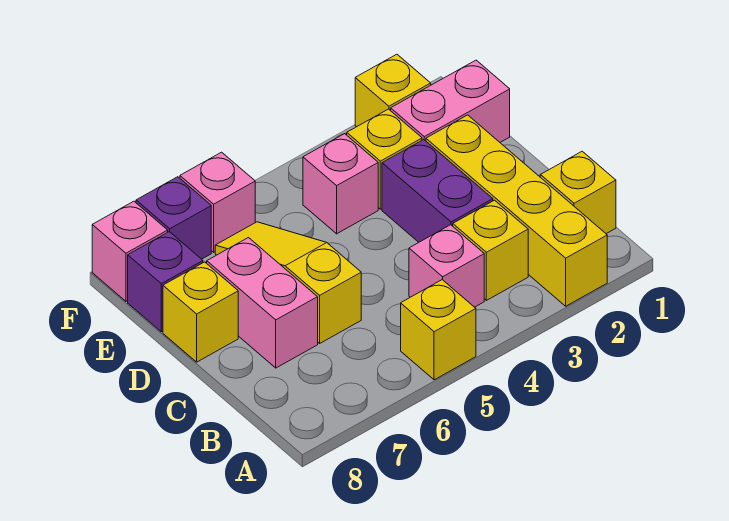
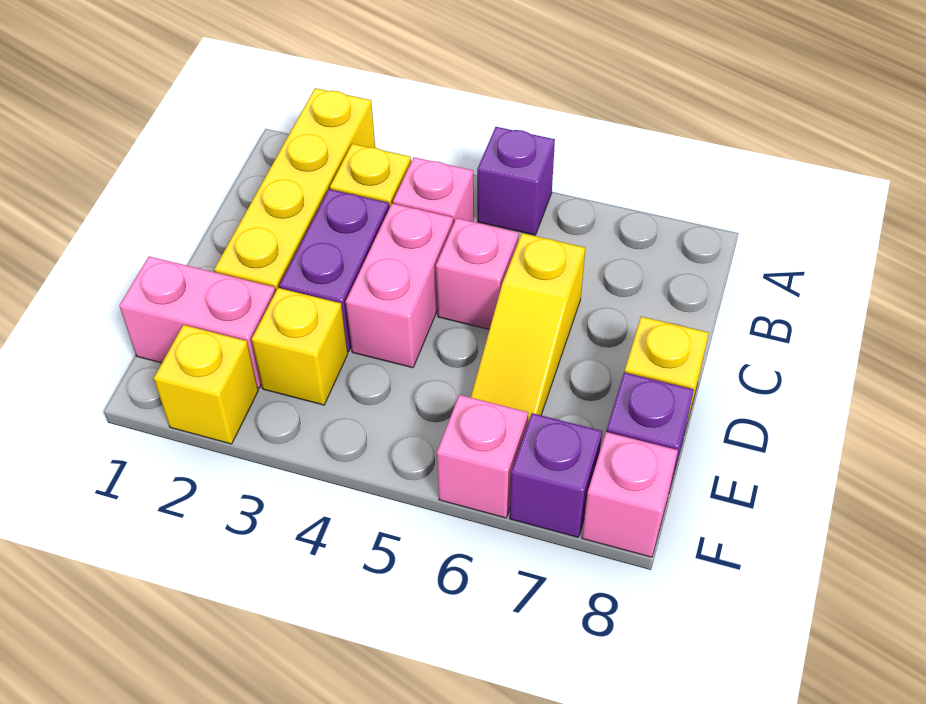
yellow 1x1 brick [401,280,476,380] -> purple 1x1 brick [477,127,555,235]
yellow 1x1 brick [540,151,616,234] -> none
pink 1x2 brick [207,238,318,368] -> pink 1x2 brick moved to [346,204,453,368]
pink 1x1 brick [303,134,378,234] -> pink 1x1 brick moved to [436,218,519,329]

